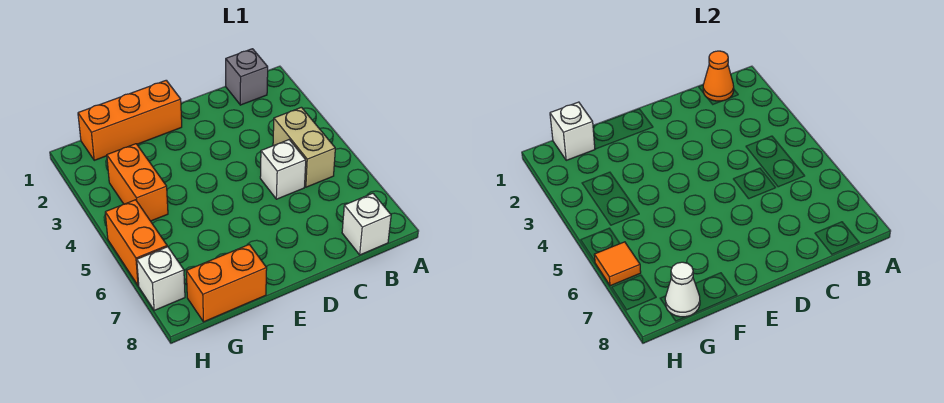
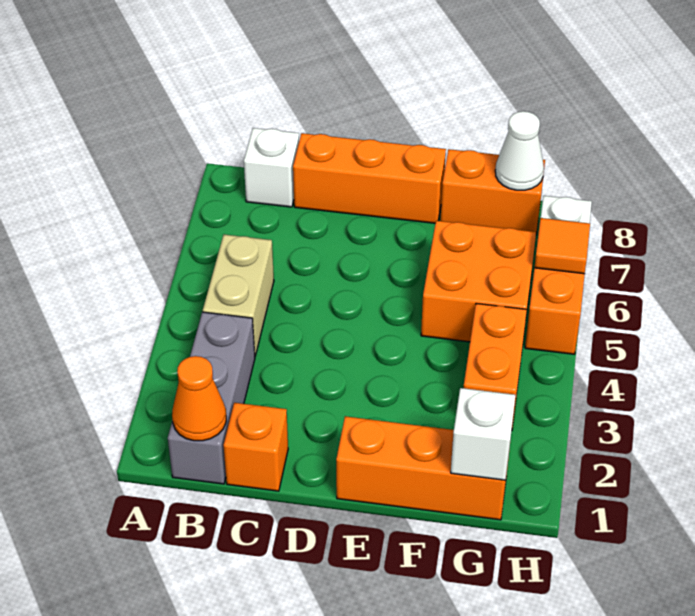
grey 1x1 brick [226,49,268,105] -> grey 1x3 brick [168,312,255,484]
none -> orange 1x1 brick [224,403,288,491]
white 1x1 brick [260,140,306,199] -> none
none -> orange 1x3 brick [293,133,446,223]
none -> orange 2x2 brick [421,221,536,342]

